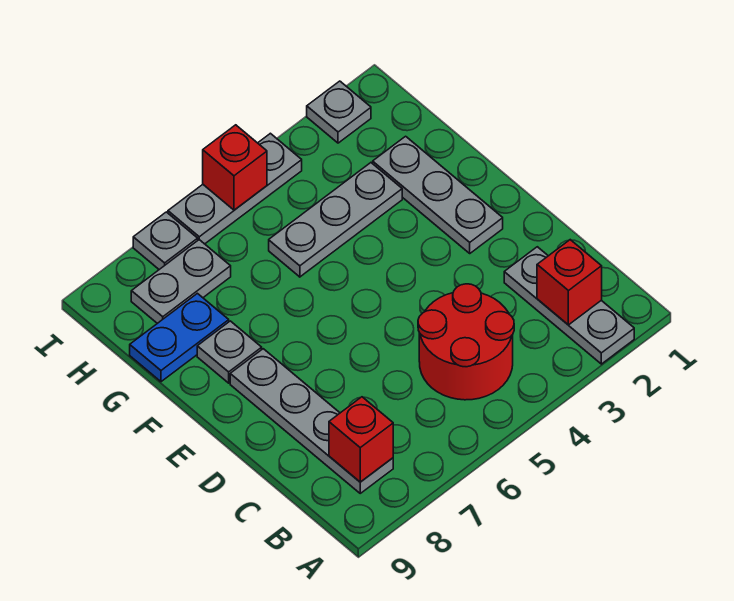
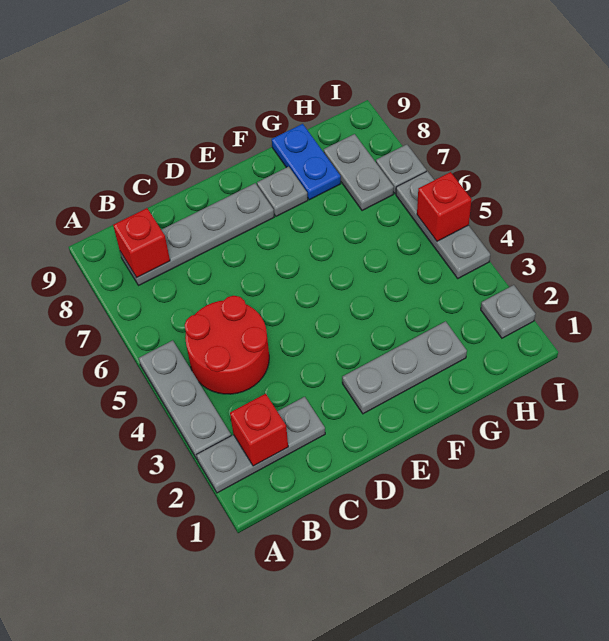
grey 1x3 plate [269,163,402,277] -> grey 1x3 plate moved to [139,340,231,459]

